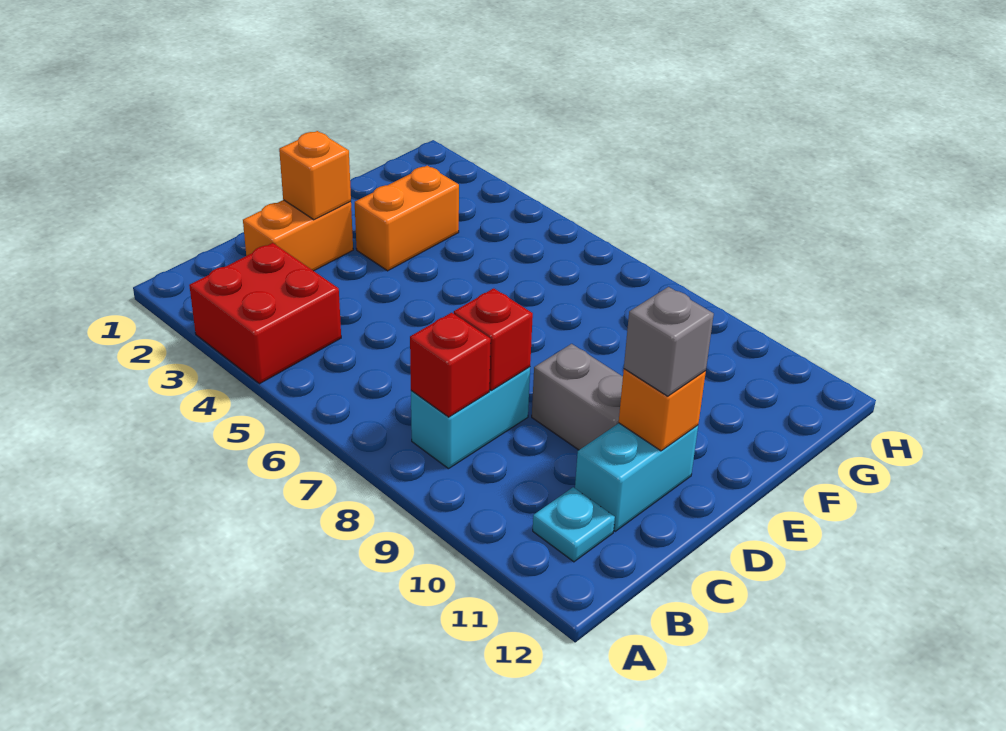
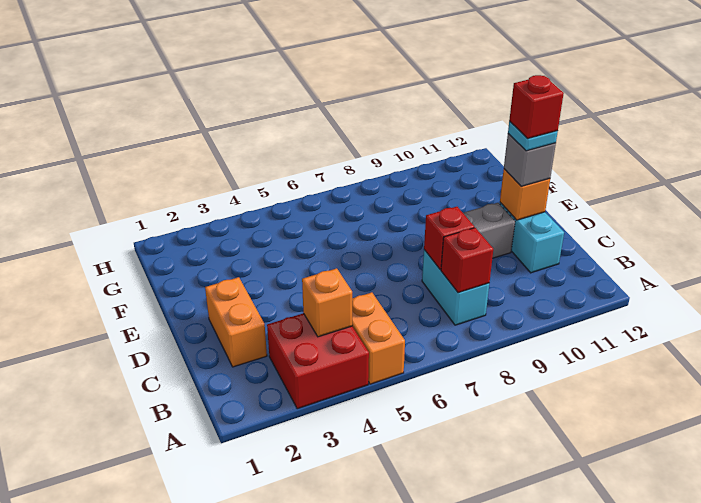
cyan 1x1 plate [533,487,615,562] -> cyan 1x1 plate moved to [508,121,558,151]
orange 1x1 brick [279,131,351,220] -> orange 1x1 brick moved to [302,268,352,337]
none -> red 1x1 brick [509,75,564,139]
orange 1x2 brick [355,166,459,271] -> orange 1x2 brick moved to [352,292,405,384]

